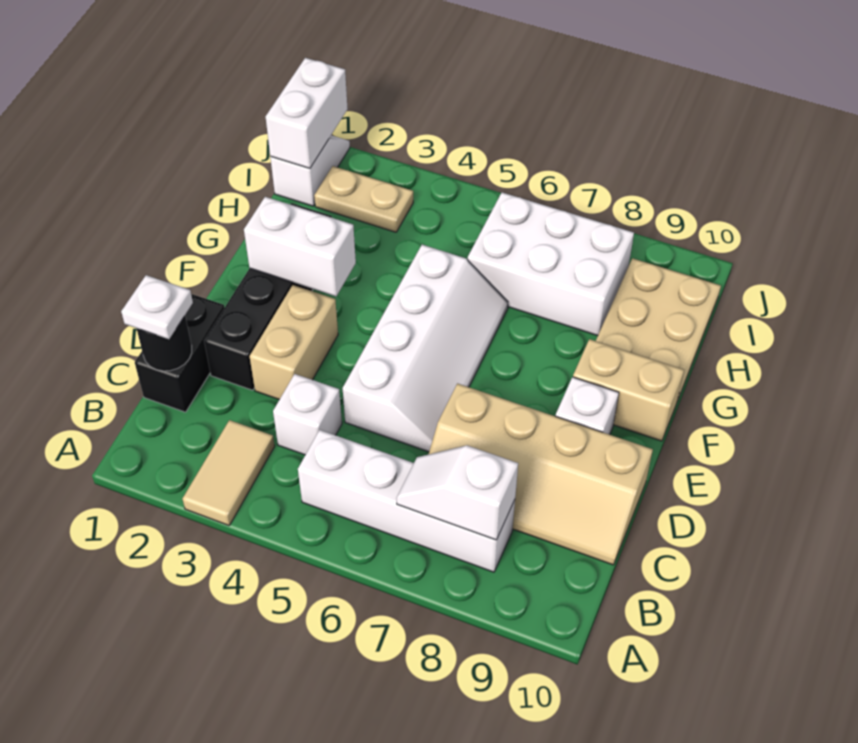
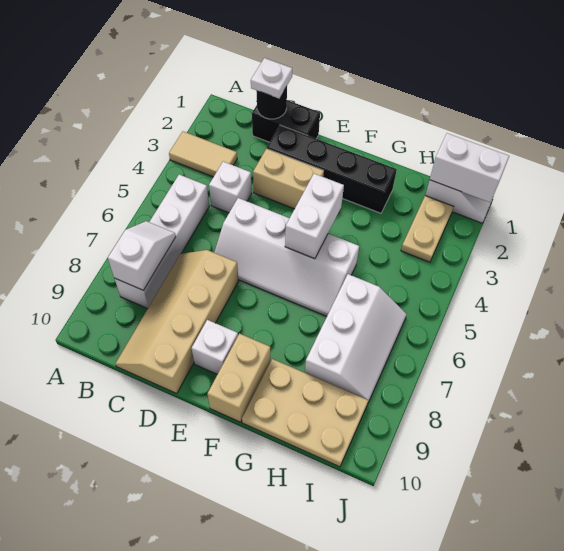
white 1x2 brick [244,197,356,296] -> white 1x2 brick moved to [285,174,344,259]
white 2x3 brick [468,192,634,336] -> white 2x3 slope [305,274,407,402]

